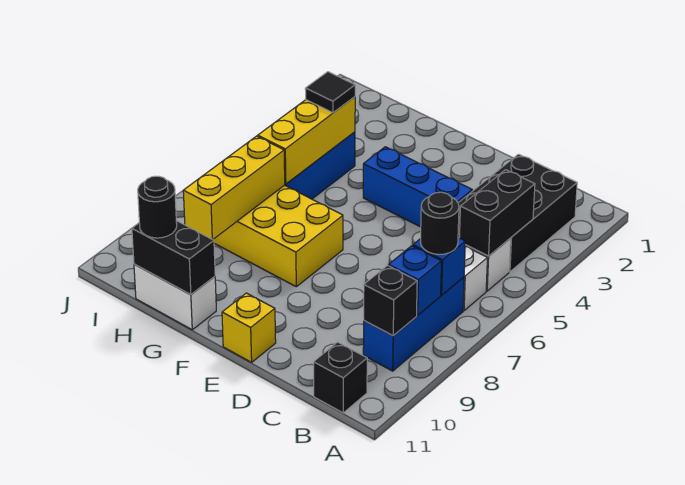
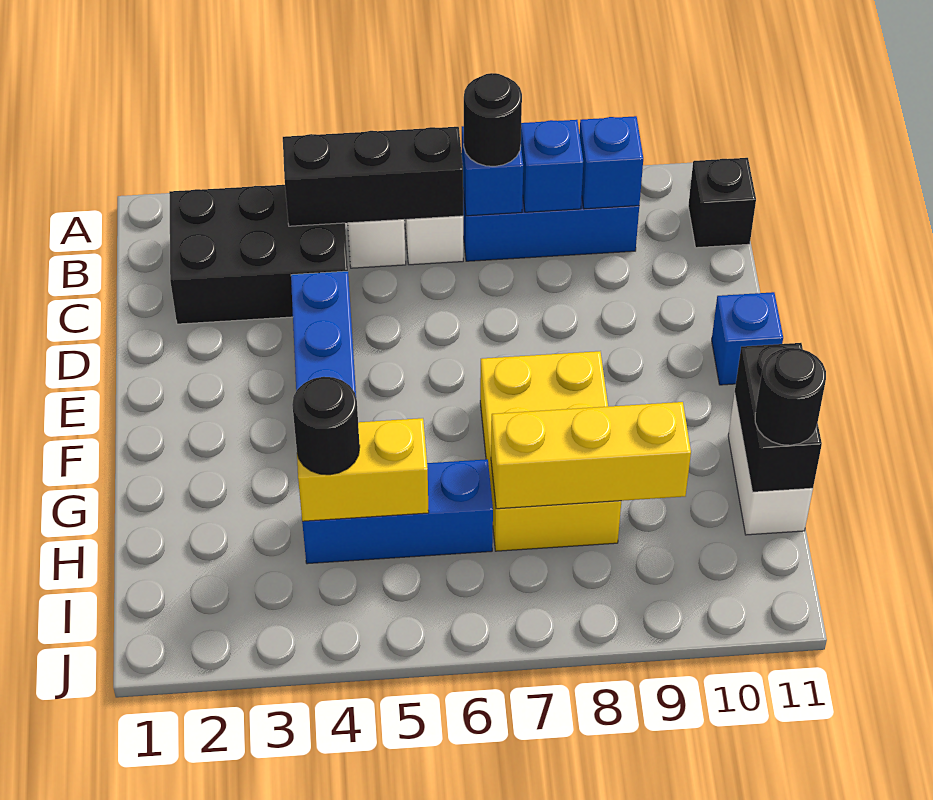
black 1x2 brick [459,170,535,256] -> black 1x3 brick [283,127,463,226]
black 1x1 brick [364,266,417,336] -> blue 1x1 brick [580,116,643,209]
yellow 1x1 brick [222,293,276,362] -> blue 1x1 brick [712,292,783,385]
yellow 1x3 brick [258,97,355,184] -> yellow 1x2 brick [297,418,429,521]
black 1x1 tile [305,72,355,113] -> black 1x1 round brick [292,377,360,475]

